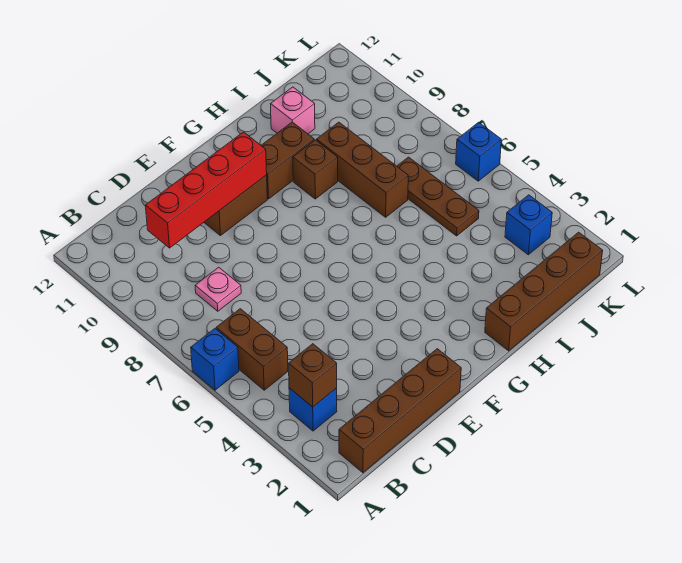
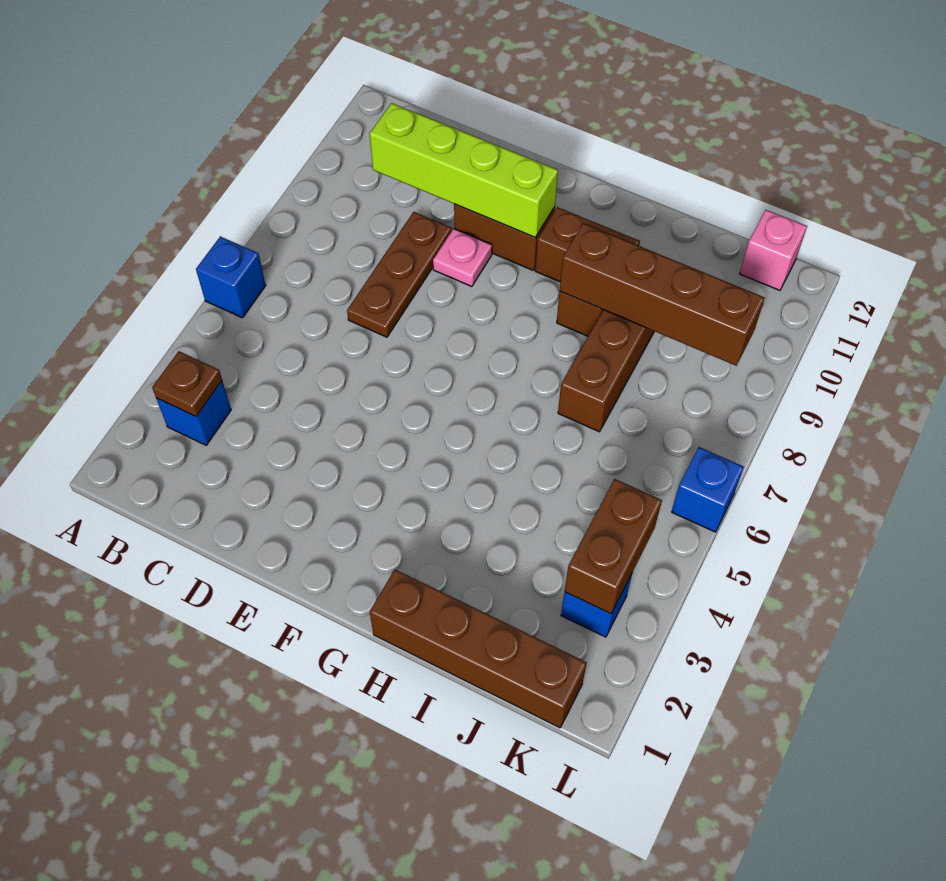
brown 1x4 brick [339,349,461,473] -> brown 1x4 brick moved to [560,223,765,366]
brown 1x1 brick [289,344,337,407] -> brown 1x1 plate [152,351,222,417]
brown 1x2 brick [216,309,288,390] -> brown 1x2 brick moved to [565,479,662,614]
pink 1x1 plate [195,267,241,311] -> pink 1x1 plate moved to [433,229,492,287]
red 1x4 brick [145,132,267,248] -> lime 1x4 brick [370,103,558,238]
pink 1x1 brick [271,87,315,134] -> pink 1x1 brick moved to [740,210,807,290]
brown 1x3 plate [397,157,479,236] -> brown 1x3 plate moved to [347,212,452,337]

